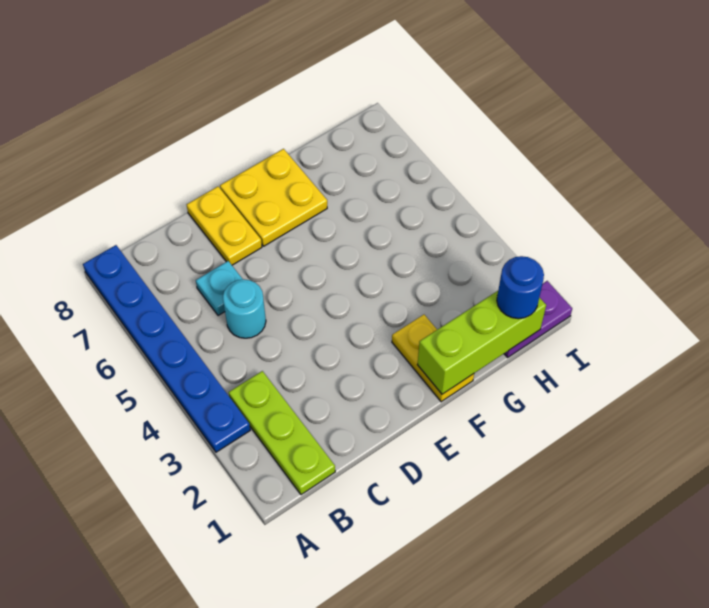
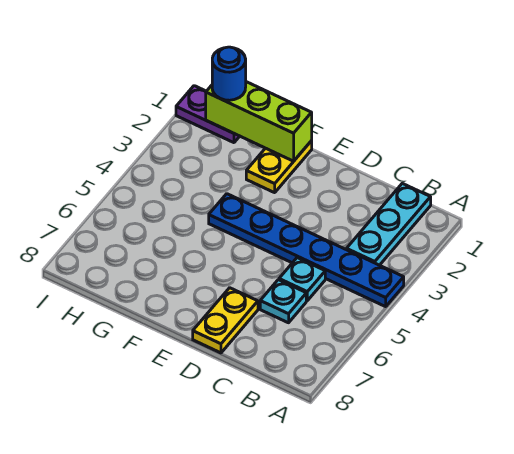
blue 1x6 plate [83,245,250,452] -> blue 1x6 plate turned to [209,194,404,307]
lime 1x3 plate [229,371,335,495] -> cyan 1x3 plate [347,183,431,265]
cyan 1x1 round brick [223,279,266,338] -> cyan 1x1 plate [279,258,325,301]
yellow 2x2 plate [220,149,327,246] -> none

